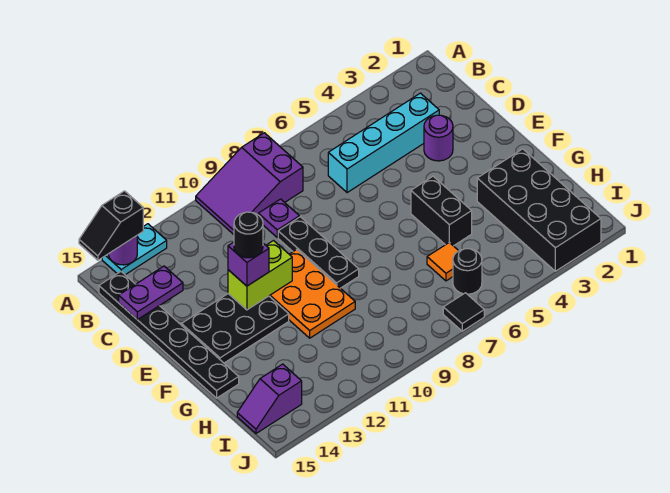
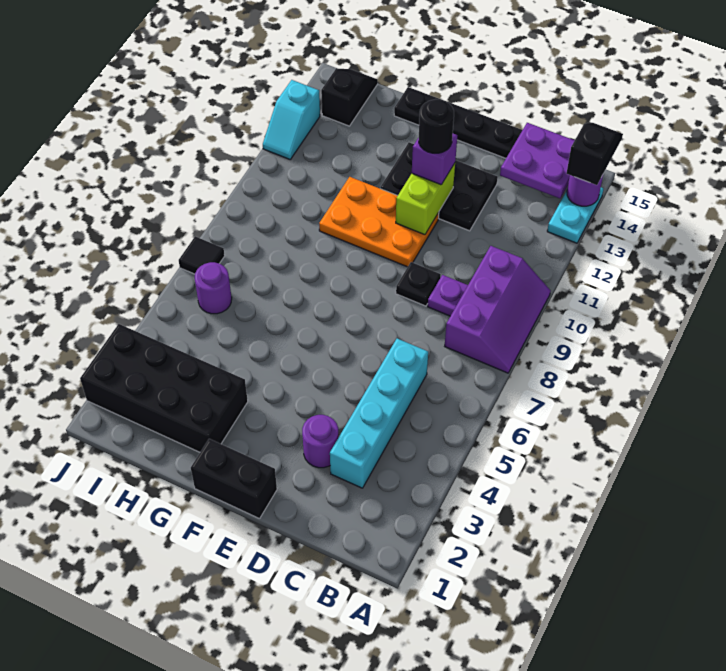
purple 2x3 slope [196,133,303,234] -> purple 2x3 slope turned to [445,246,551,373]
purple 1x2 plate [119,266,183,320] -> purple 2x2 plate [500,123,575,198]
black 1x3 plate [278,217,359,288] -> black 1x1 plate [396,262,441,306]
black 2x3 plate [181,294,289,363] -> black 2x3 plate turned to [380,142,498,231]
black 1x2 brick [411,176,472,246] -> black 1x2 brick moved to [191,439,277,519]
orange 1x1 tile [427,242,458,281] -> none
black 1x1 round brick [453,249,482,294] -> purple 1x1 round brick [195,262,232,314]
purple 1x2 slope [237,364,302,433] -> black 1x2 slope [321,68,378,126]
none -> cyan 1x2 slope [263,80,320,159]

